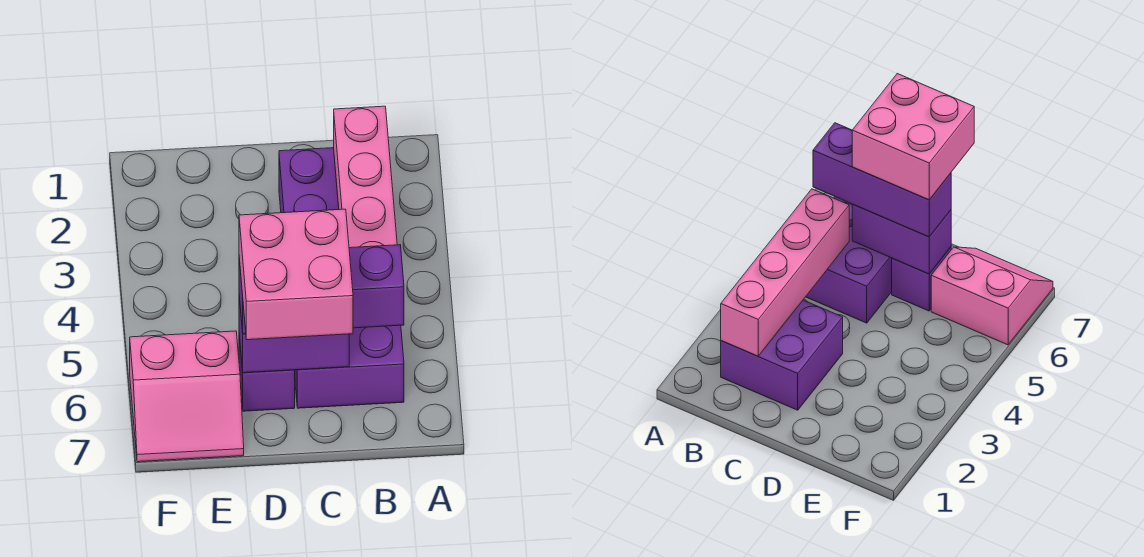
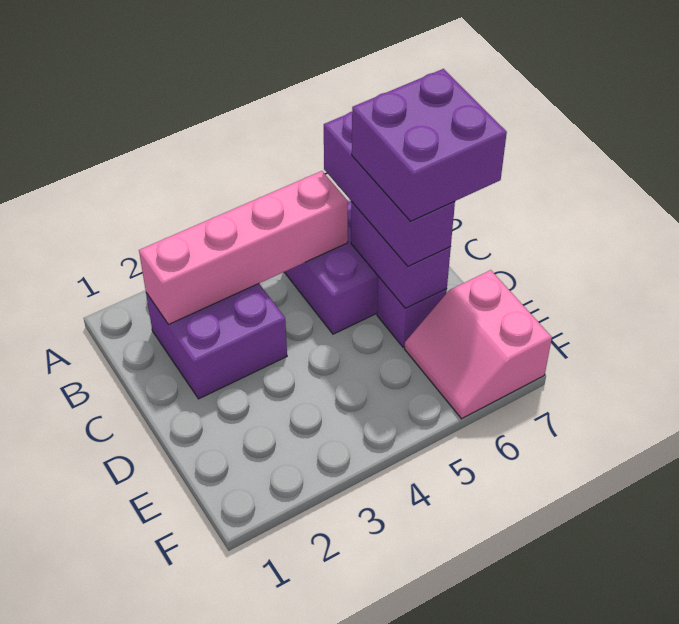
pink 2x2 brick [239,209,353,340] -> purple 2x2 brick [352,69,507,222]
pink 2x2 slope [130,331,244,462] -> pink 2x2 slope turned to [405,270,552,419]

